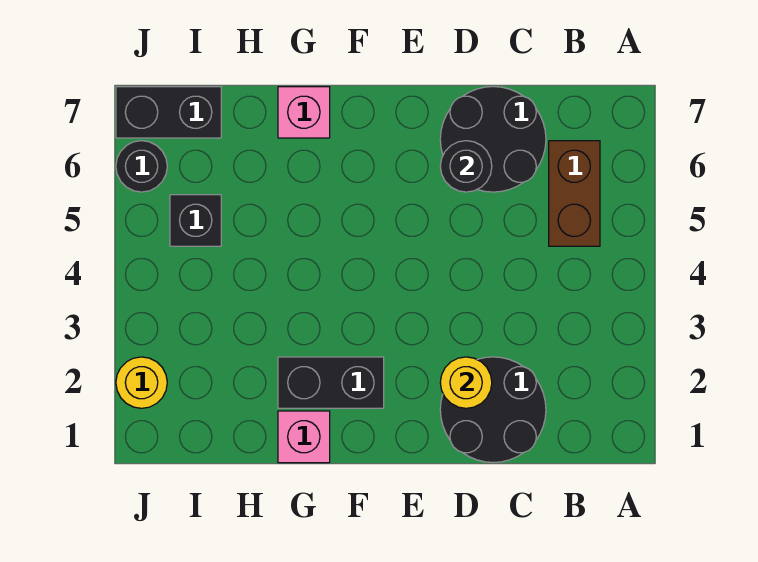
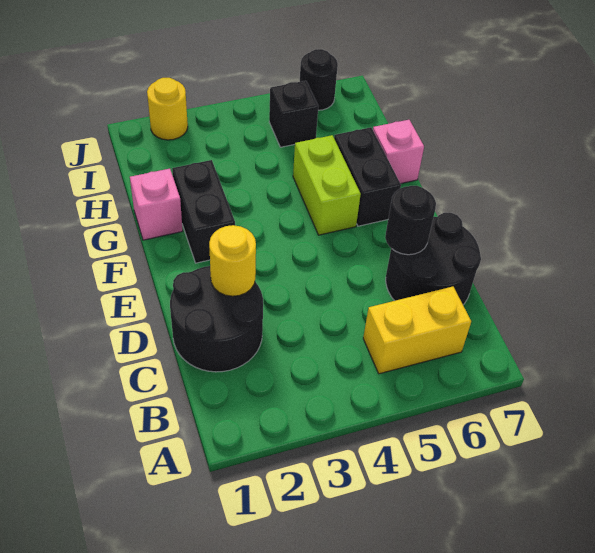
brown 1x2 brick [549,141,600,246] -> yellow 1x2 brick [363,287,471,374]
none -> lime 1x2 brick [293,135,361,235]
black 1x2 brick [116,87,221,138] -> black 1x2 brick moved to [334,127,401,226]

